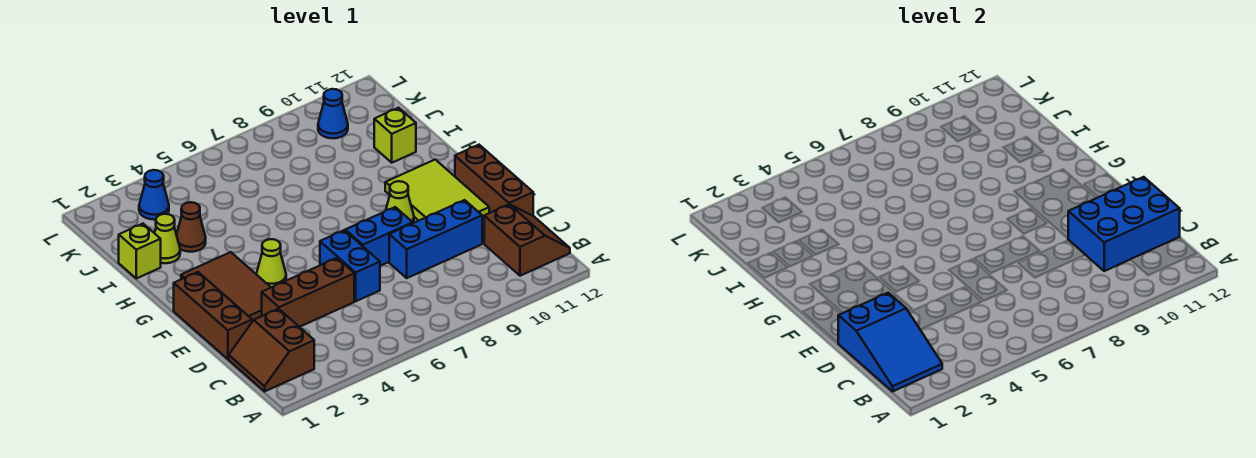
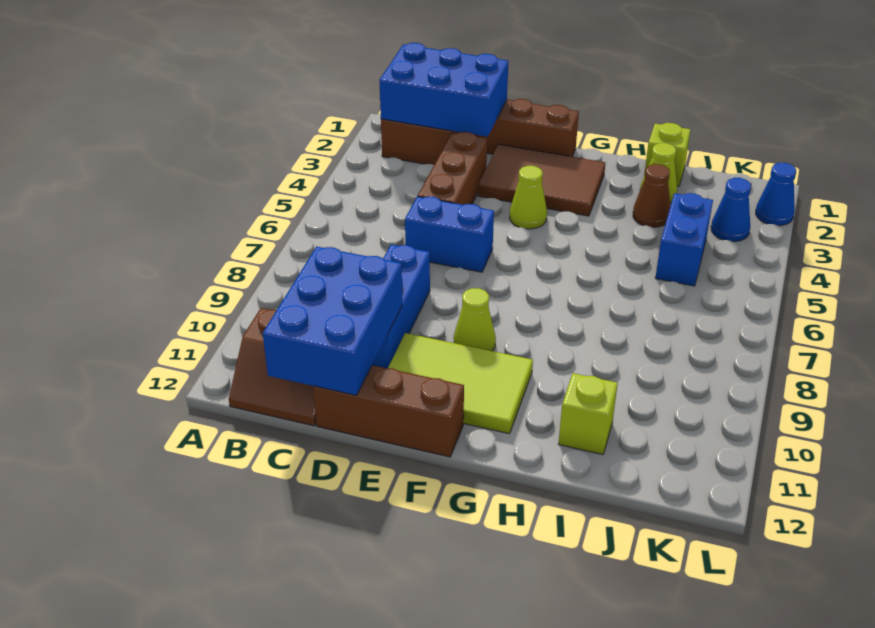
blue 2x3 slope [838,293,942,391] -> blue 2x3 brick [379,43,508,137]
blue 1x2 brick [345,207,413,266] -> blue 1x2 brick moved to [655,193,713,286]
blue 1x1 cone [318,89,348,138] -> blue 1x1 cone moved to [756,163,796,226]

